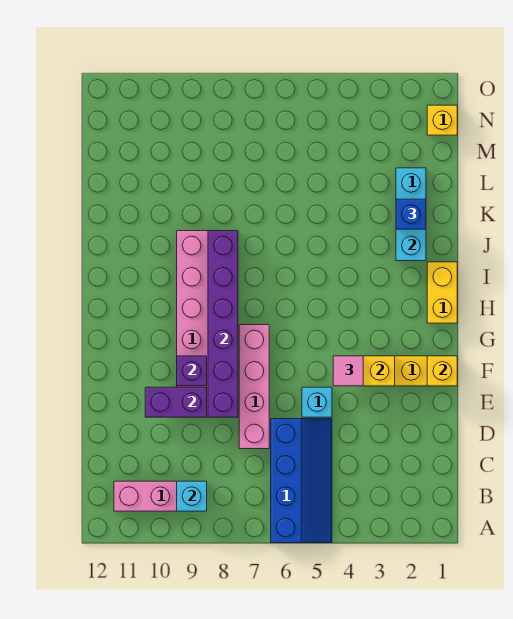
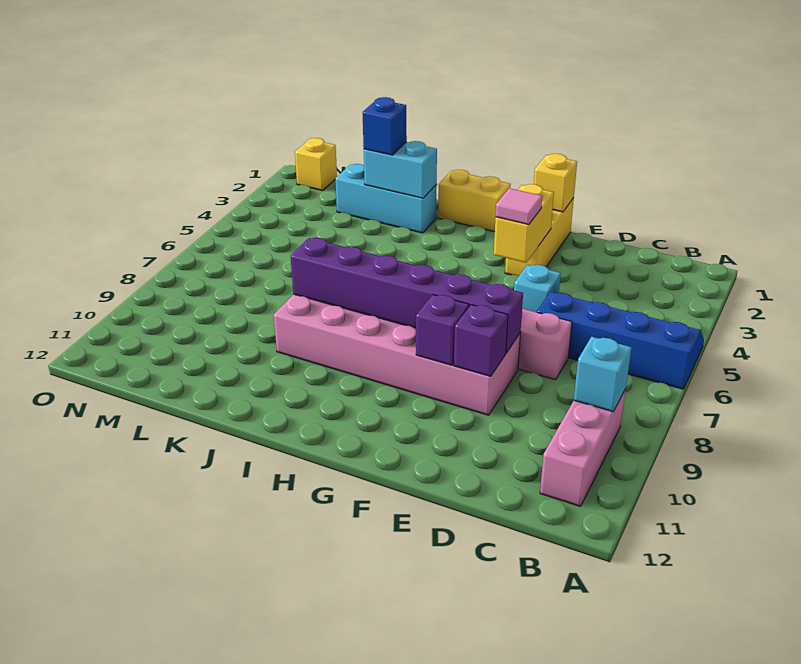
purple 1x2 brick [145,387,207,417] -> purple 1x1 brick [454,305,508,376]

